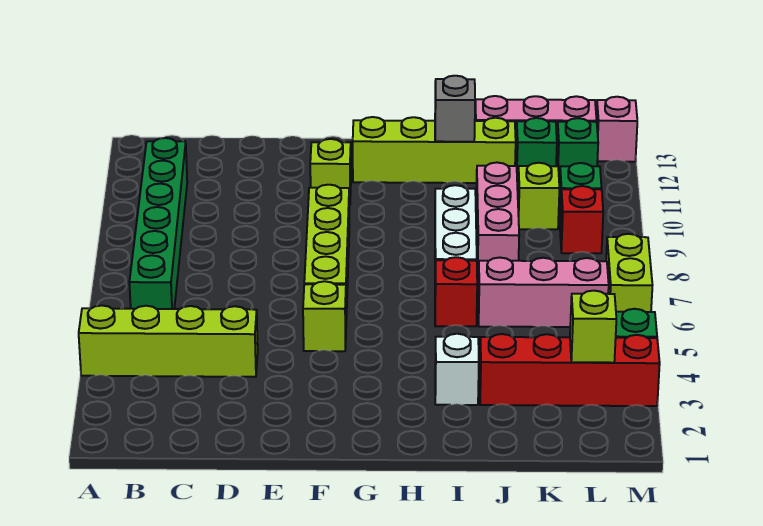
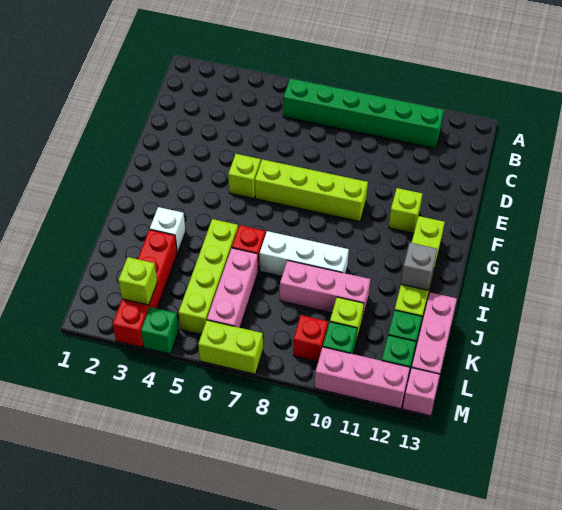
lime 1x4 brick [79,306,258,377] -> lime 1x4 brick moved to [178,219,238,335]
none -> pink 1x3 brick [315,347,410,409]

